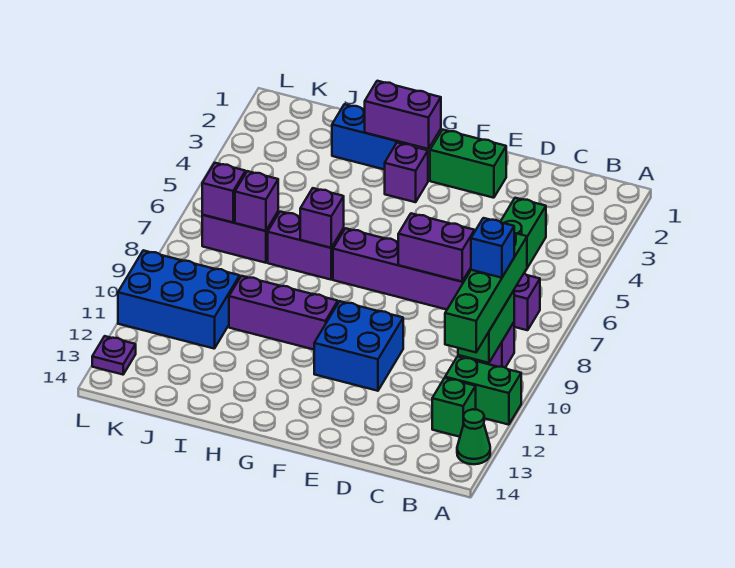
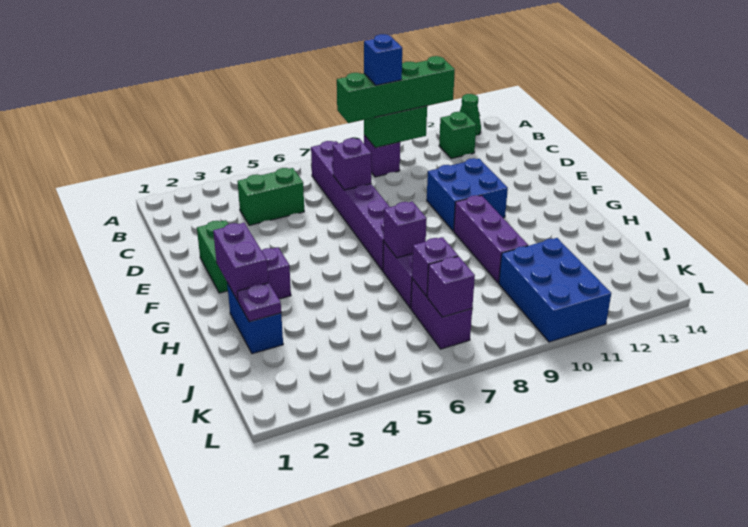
green 1x2 brick [445,356,521,425] -> none
purple 1x2 brick [398,213,475,282] -> purple 1x1 brick [333,138,371,190]
purple 1x1 plate [92,336,136,375] -> purple 1x1 plate moved to [237,283,281,322]

